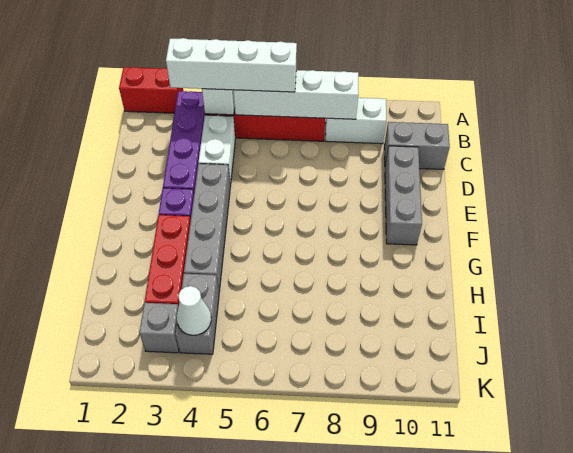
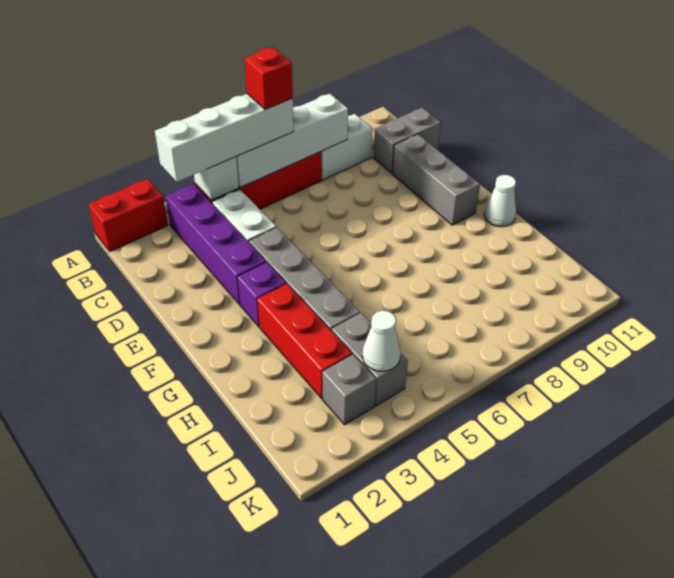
none -> red 1x1 brick [244,47,293,110]
none -> white 1x1 cone [484,175,516,227]

